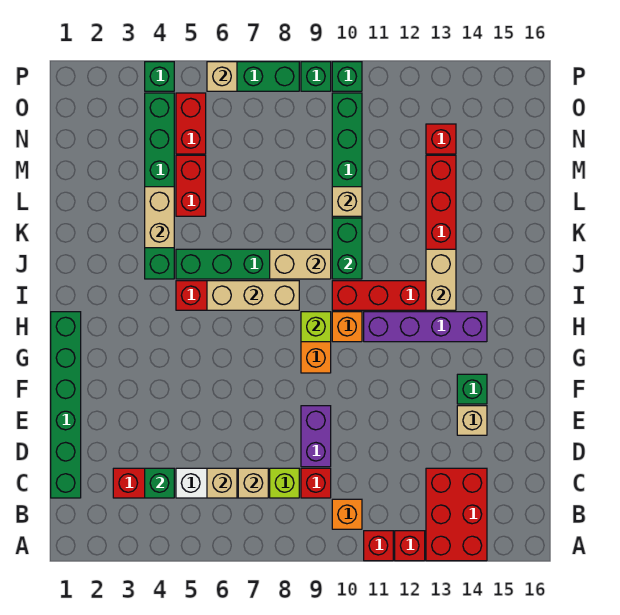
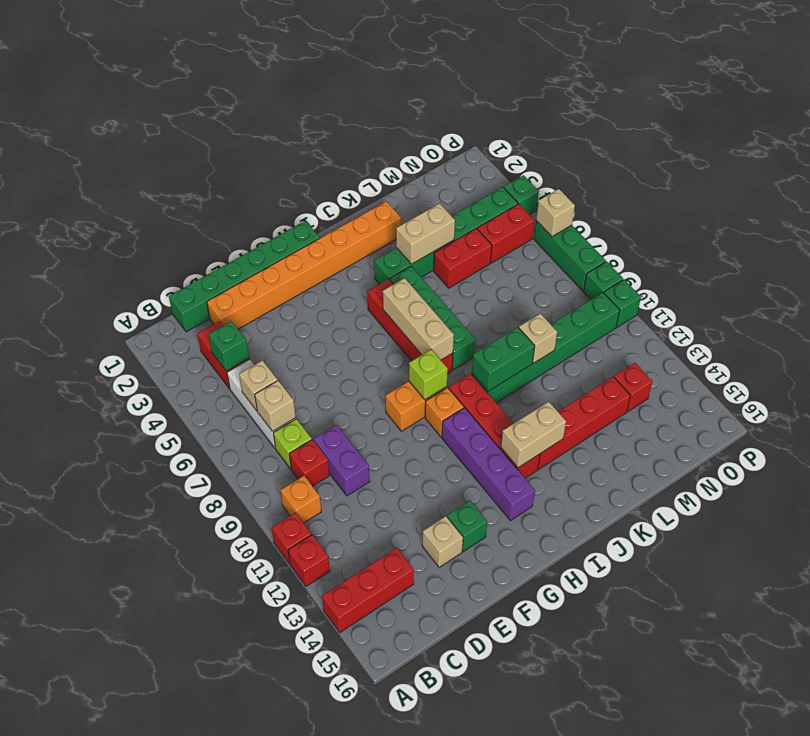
red 2x3 brick [426,468,487,561] -> red 1x3 brick [322,548,414,632]
none -> orange 1x8 brick [207,201,401,329]
purple 1x2 brick [301,406,331,467] -> purple 1x2 brick turned to [314,425,370,496]
tan 1x2 brick [270,249,331,279] -> none

